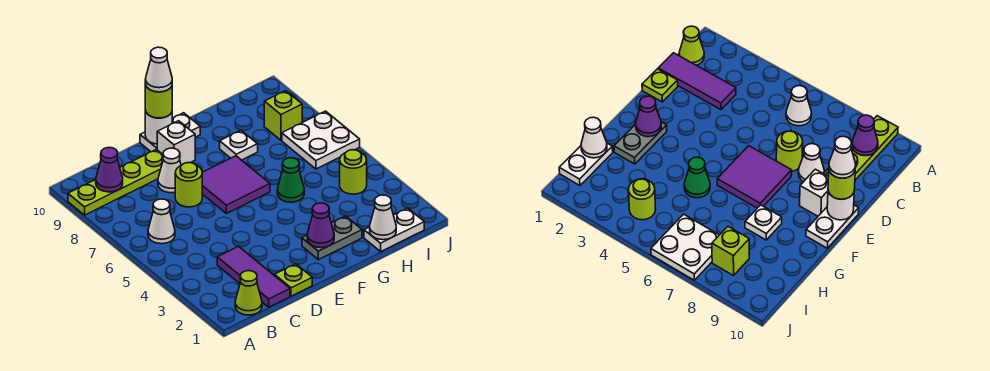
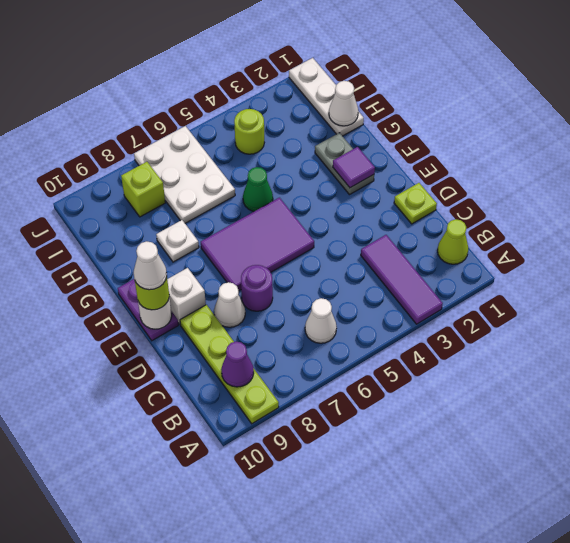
purple 1x3 tile [217,246,290,307] -> purple 1x3 tile turned to [361,235,443,324]
lime 1x1 round brick [175,163,202,207] -> purple 1x1 round brick [241,265,273,311]
purple 2x2 tile [202,156,270,213] -> purple 2x3 tile [201,198,314,290]
white 1x2 plate [140,113,200,152] -> purple 1x2 plate [118,279,178,341]
purple 1x1 cone [307,203,334,248] -> purple 1x1 tile [333,147,375,188]
white 1x2 plate [364,208,424,251] -> white 1x3 plate [289,58,364,136]
white 2x2 plate [282,111,360,169] -> white 2x3 plate [134,126,235,223]

